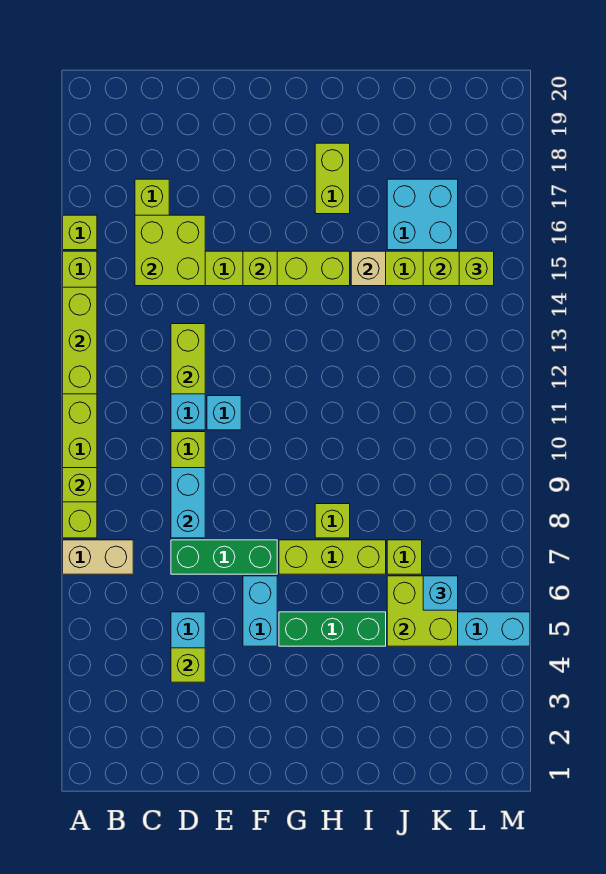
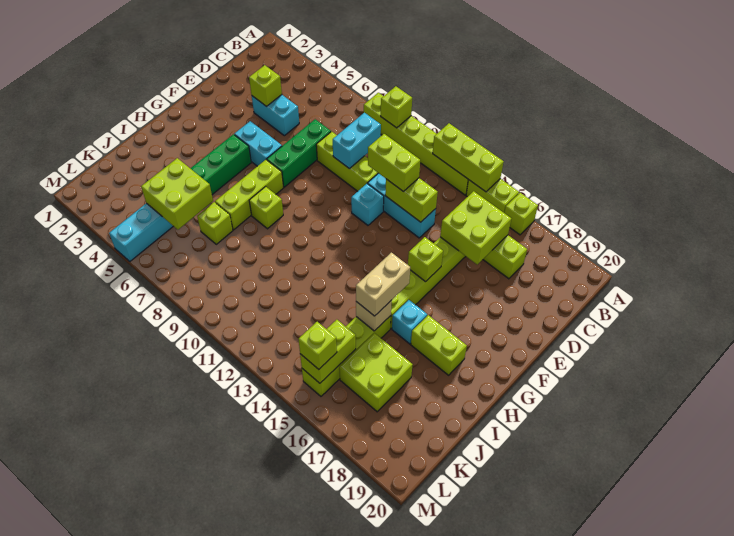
tan 1x2 brick [63,540,133,574] -> tan 1x2 brick moved to [356,253,410,316]
cyan 1x2 brick [171,468,205,538] -> cyan 1x2 brick turned to [333,113,381,169]
none -> lime 1x2 brick [368,134,420,191]
cyan 2x2 brick [387,179,458,250] -> lime 2x2 brick [339,333,413,412]
cyan 1x1 brick [423,576,458,610] -> cyan 1x1 brick moved to [392,300,427,344]

